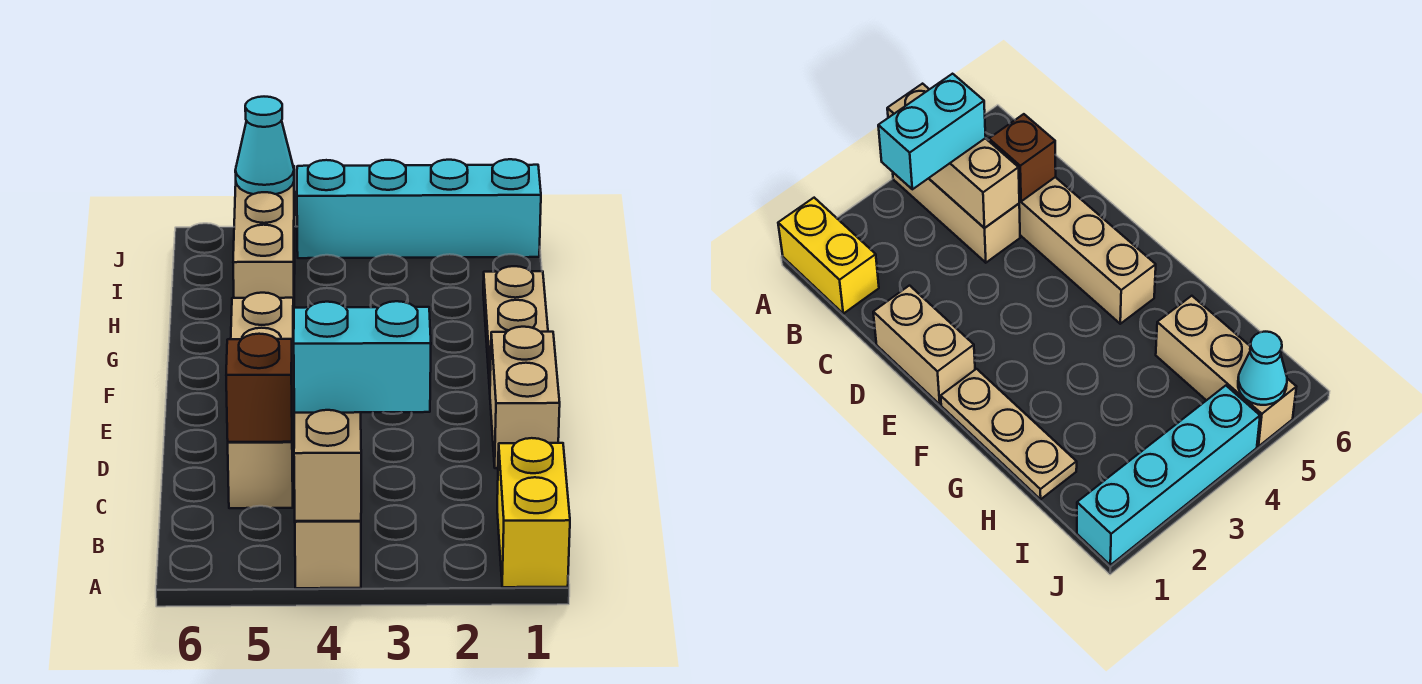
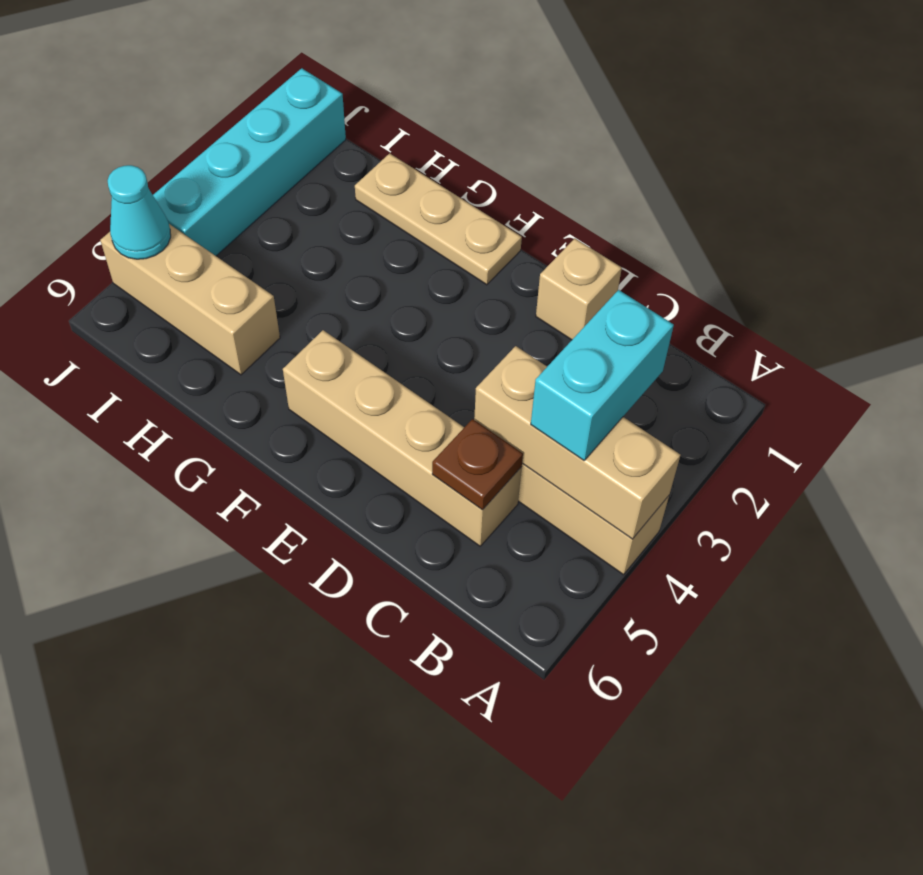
yellow 1x2 brick [497,438,570,587] -> none
brown 1x1 brick [226,334,292,442] -> brown 1x1 plate [432,419,523,510]
tan 1x2 brick [490,327,560,468] -> tan 1x1 brick [536,238,622,340]

